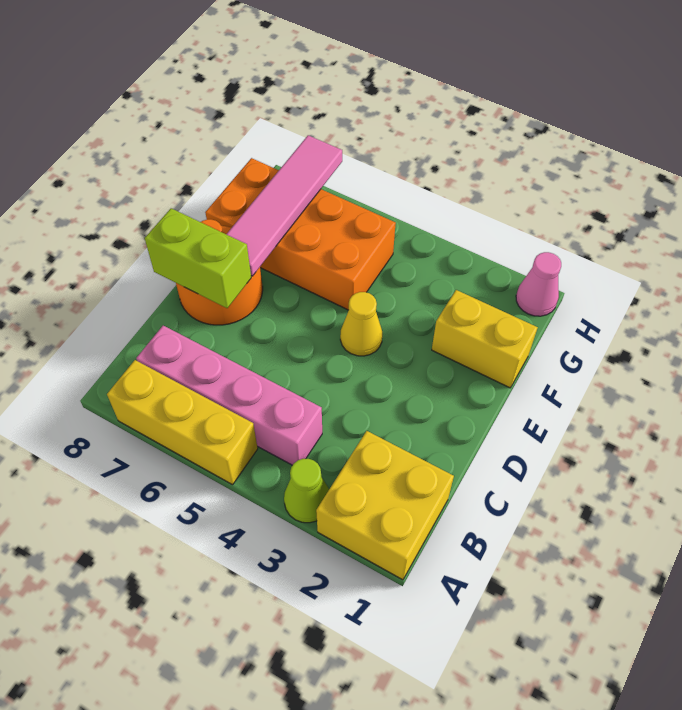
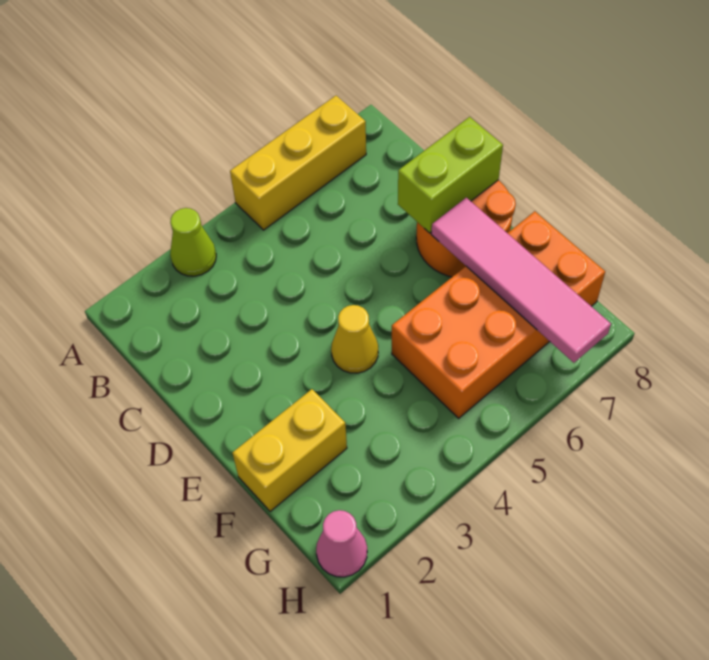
yellow 2x2 brick [316,431,454,580] -> none
pink 1x4 brick [136,326,322,465] -> none

